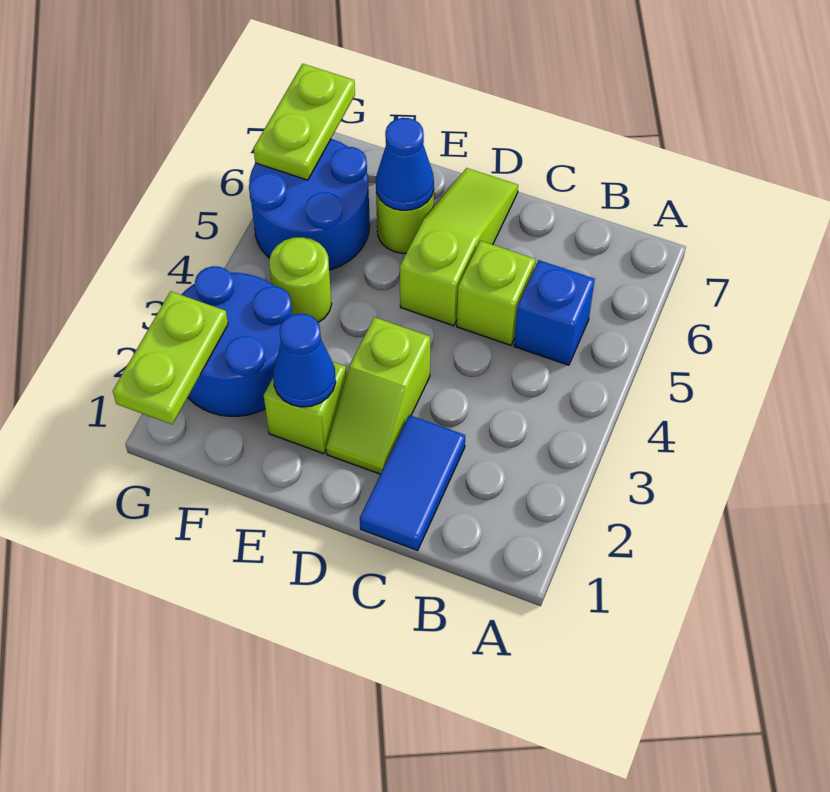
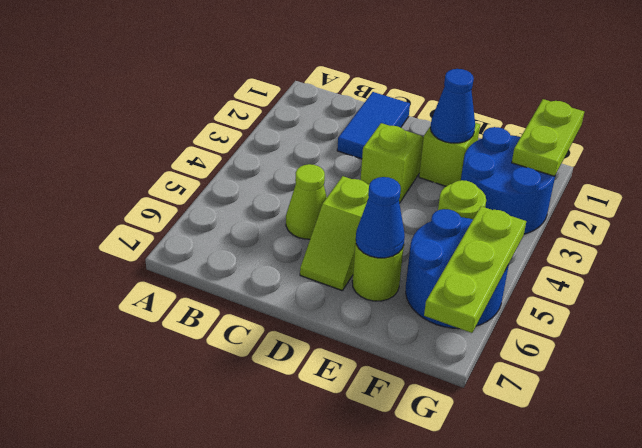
blue 1x1 brick [514,260,595,365] -> none
lime 1x1 brick [457,241,536,345] -> lime 1x1 cone [286,164,327,239]
lime 1x3 slope [400,168,518,326] -> lime 1x2 slope [300,176,369,291]
lime 1x2 plate [253,64,355,180] -> lime 1x3 plate [424,206,526,333]

